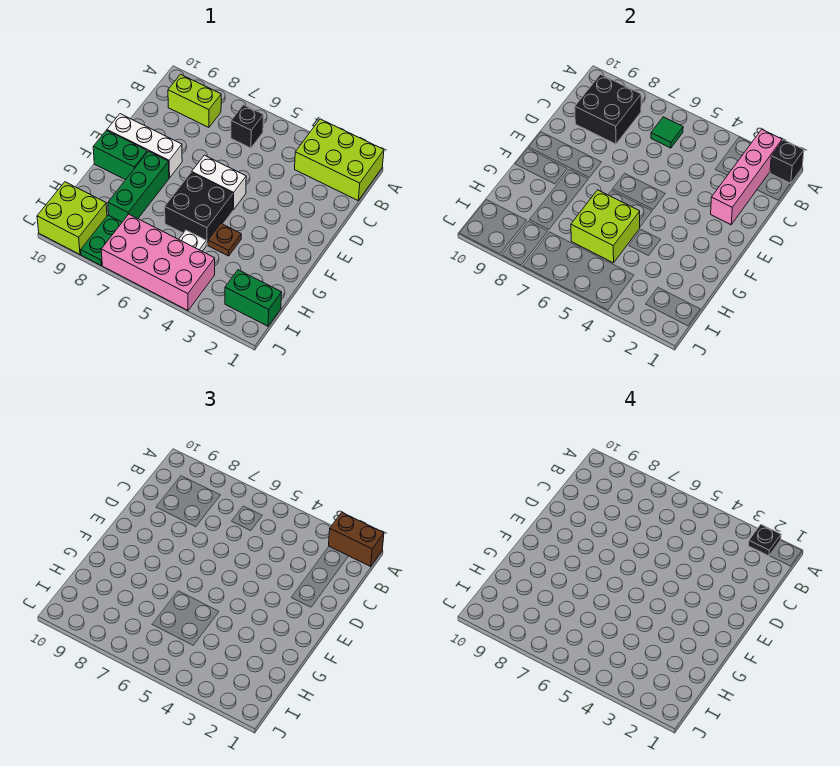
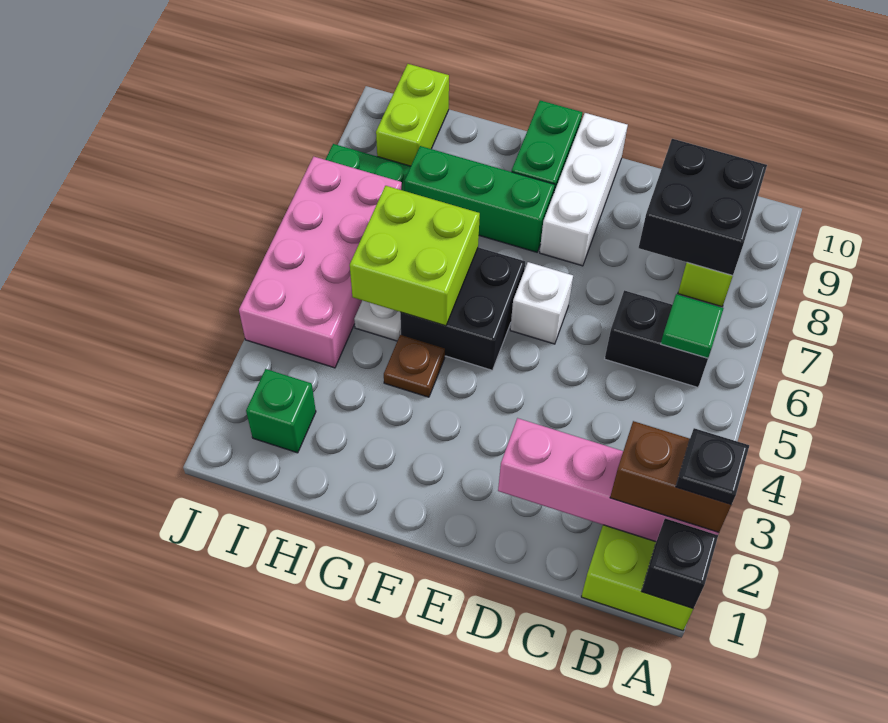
brown 1x2 brick [329,512,384,566] -> brown 1x2 brick turned to [610,421,731,532]
black 1x1 brick [231,105,264,148] -> black 1x2 brick [605,290,708,387]
white 1x2 brick [192,155,246,210] -> white 1x1 brick [510,262,573,344]
green 1x2 brick [225,270,282,326] -> green 1x1 brick [246,369,316,453]
lime 2x2 brick [37,182,107,254] -> lime 1x2 brick [376,64,449,166]

